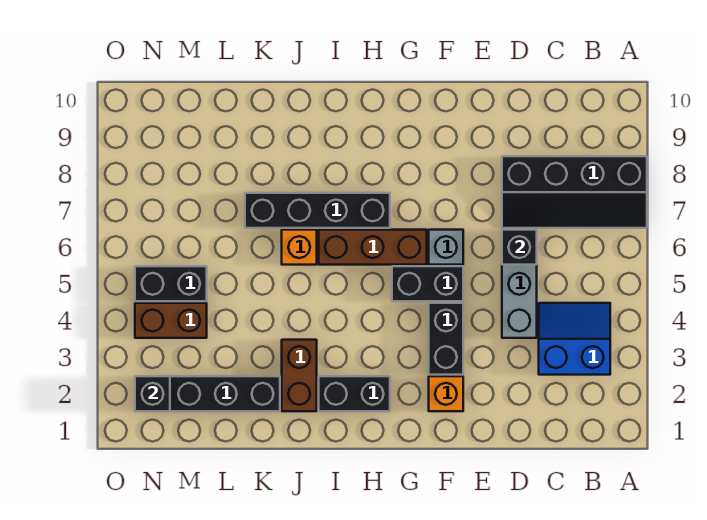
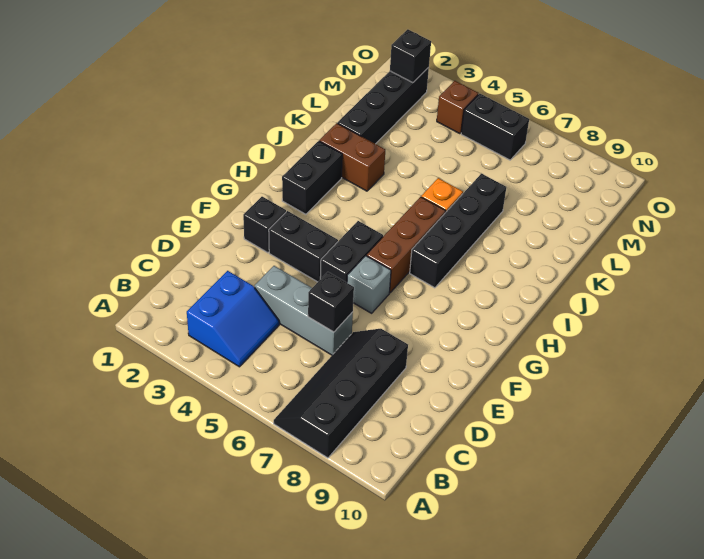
orange 1x1 brick [429,376,463,411] -> black 1x1 brick [243,197,286,253]
brown 1x2 brick [135,303,207,338] -> brown 1x1 brick [437,81,478,134]
black 1x2 brick [135,266,207,301] -> black 1x2 brick turned to [461,94,529,160]

